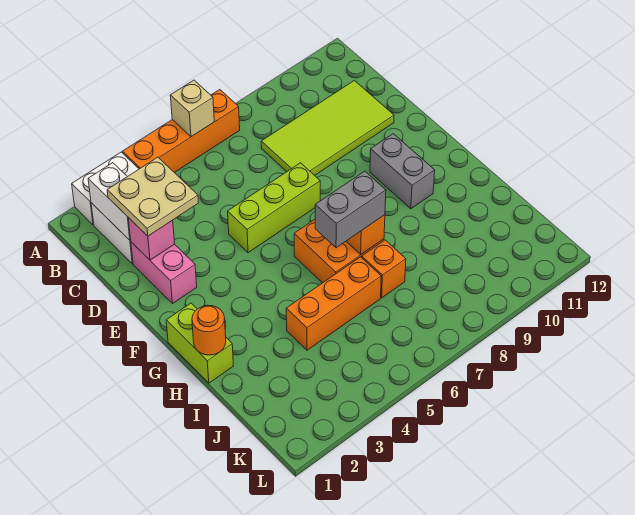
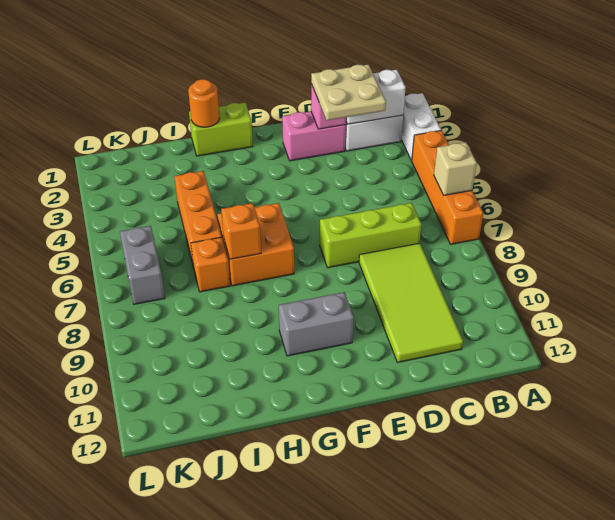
lime 1x3 brick [228,163,320,253] -> lime 1x3 brick turned to [320,203,422,268]
grey 1x2 brick [315,171,386,248] -> grey 1x2 brick moved to [120,226,165,304]

